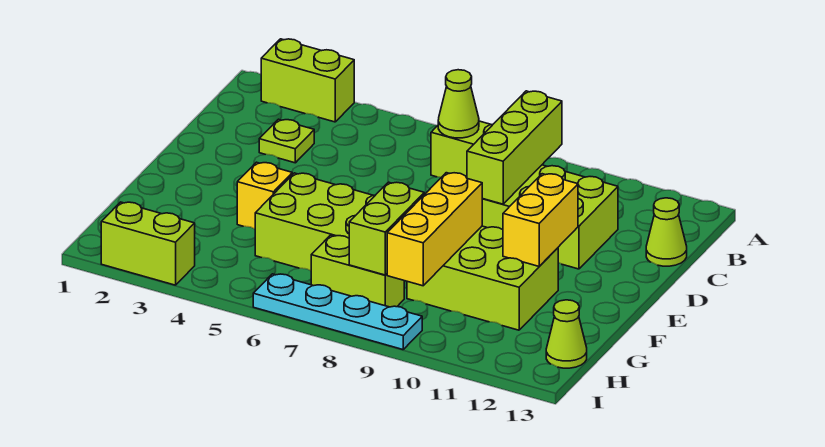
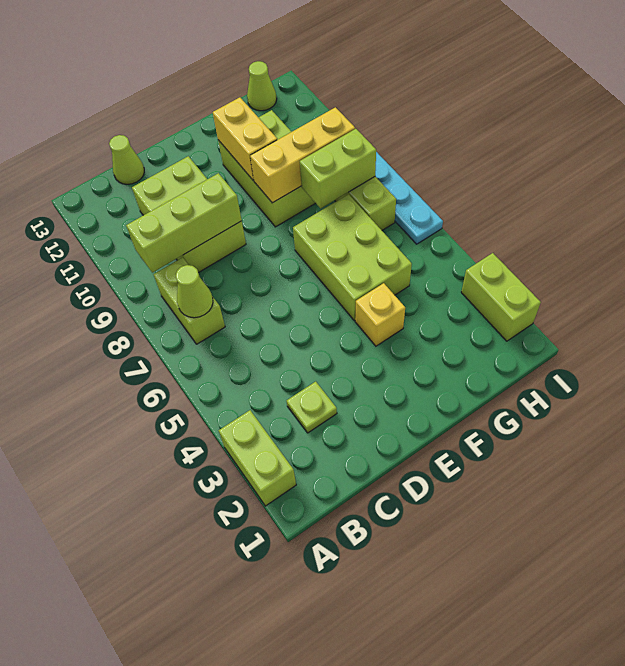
yellow 1x2 brick [503,174,578,266] -> yellow 1x2 brick turned to [213,97,277,181]

